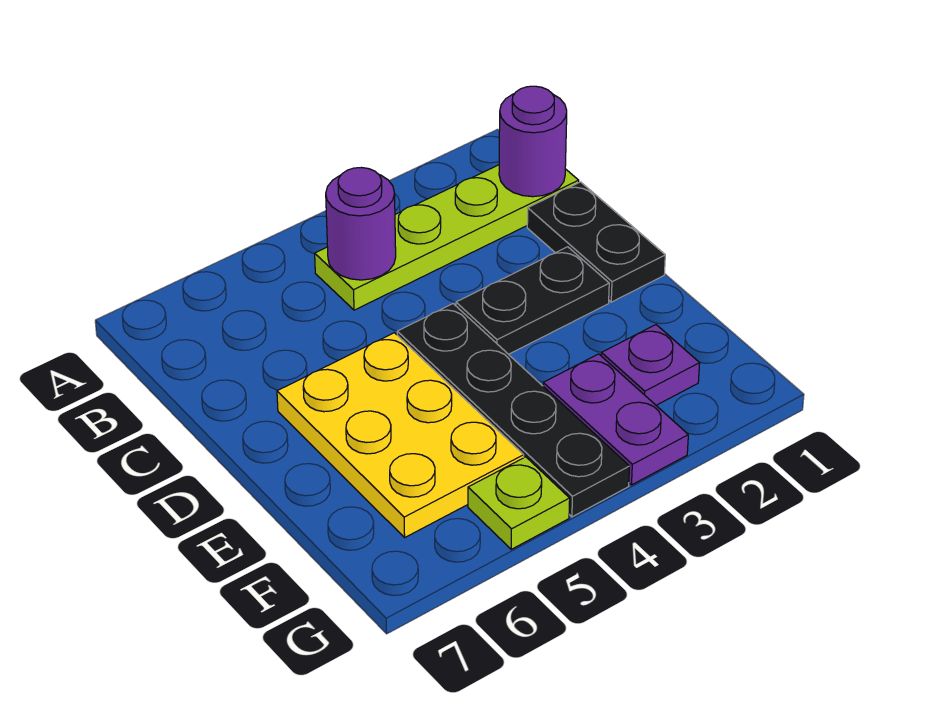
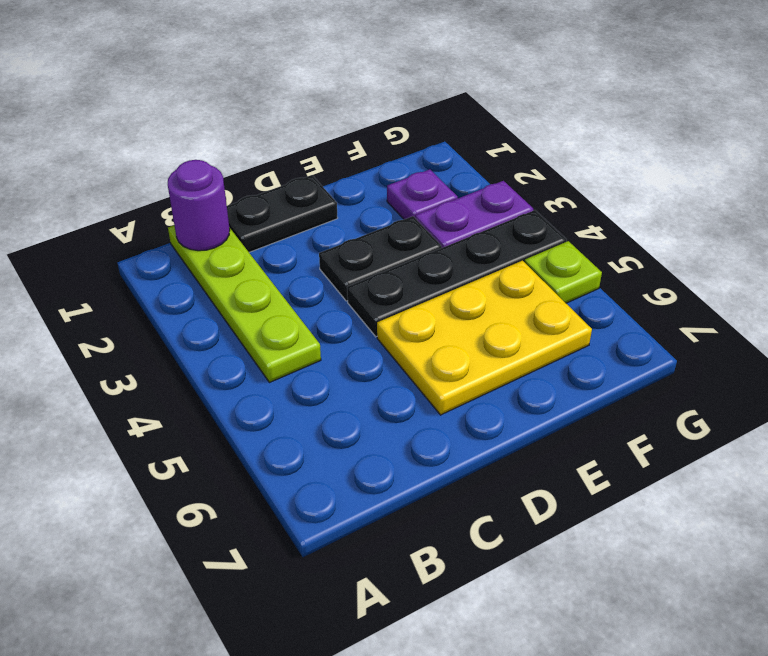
purple 1x1 round brick [326,168,396,280] -> none
black 1x2 plate [456,247,609,354] -> black 1x2 plate turned to [319,216,442,301]

